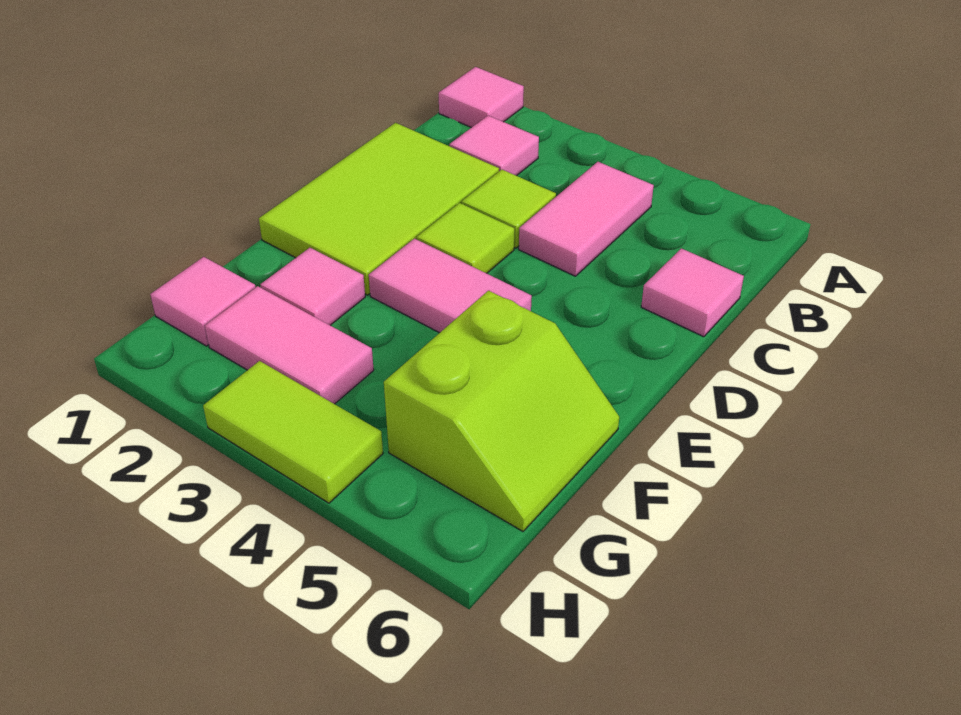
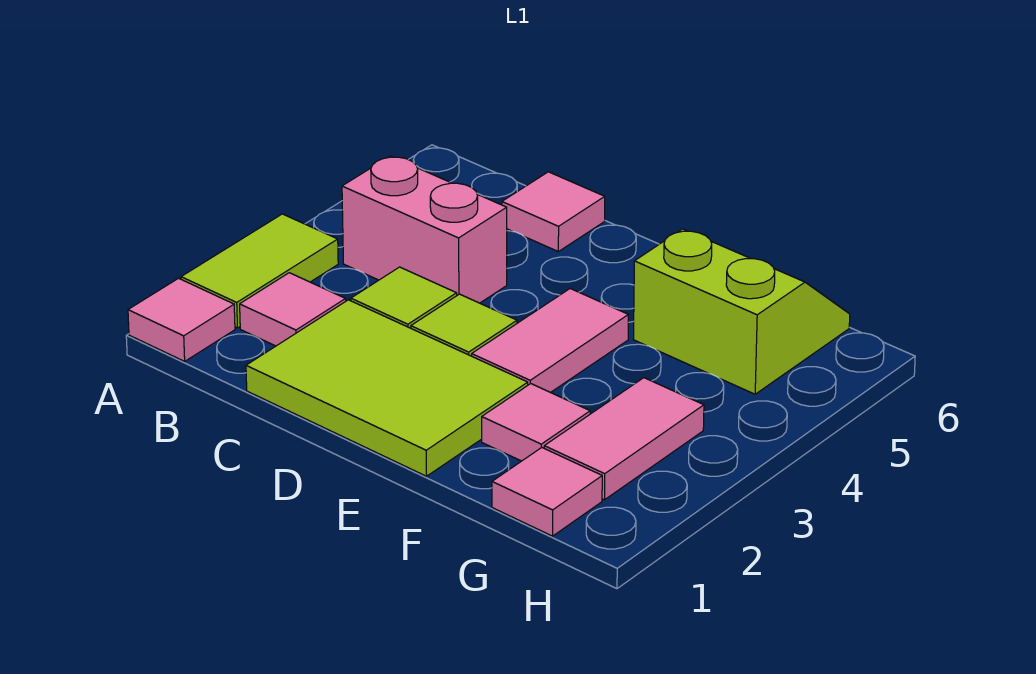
pink 1x2 tile [519,162,654,276] -> pink 1x2 brick [342,156,507,303]
lime 1x2 tile [203,361,383,503] -> lime 1x2 tile moved to [181,214,338,328]

